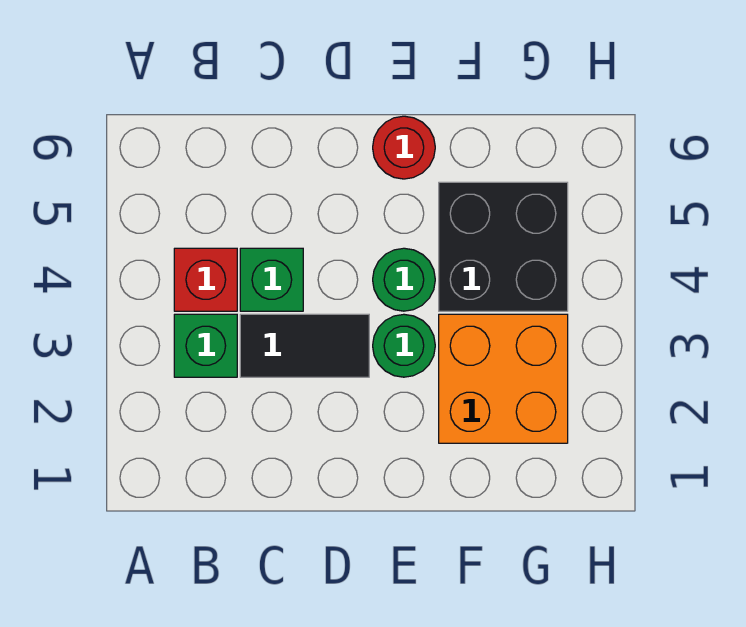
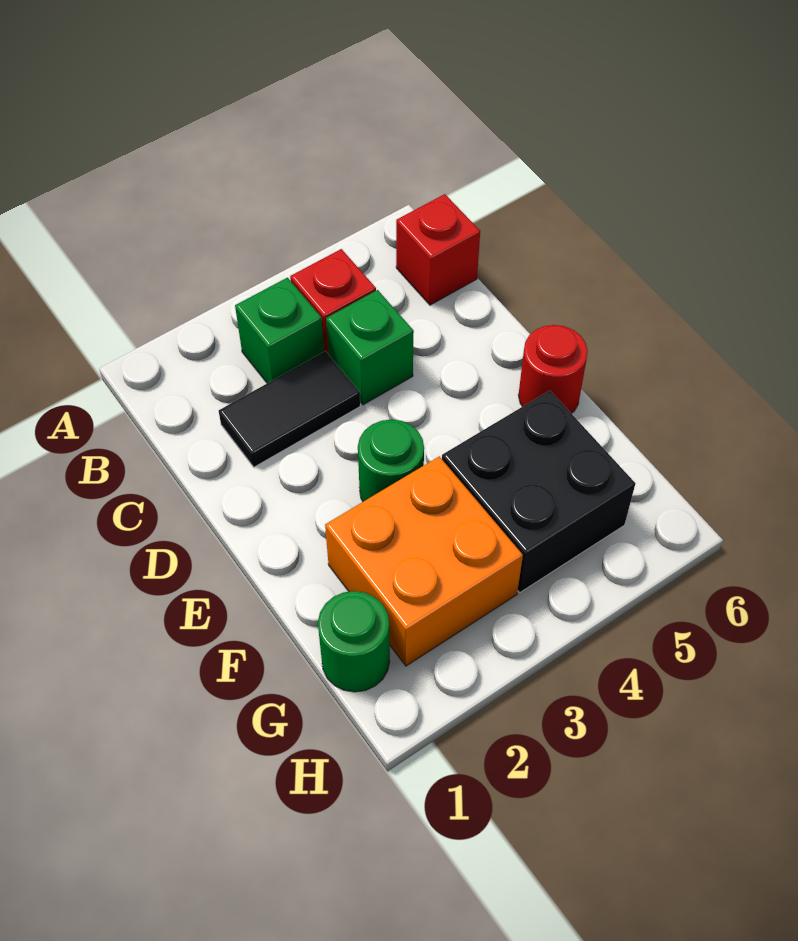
none -> red 1x1 brick [396,194,480,305]
black 1x2 tile [240,314,369,377] -> black 1x2 tile turned to [219,351,360,467]
green 1x1 round brick [373,248,435,311] -> green 1x1 round brick moved to [318,591,390,692]

